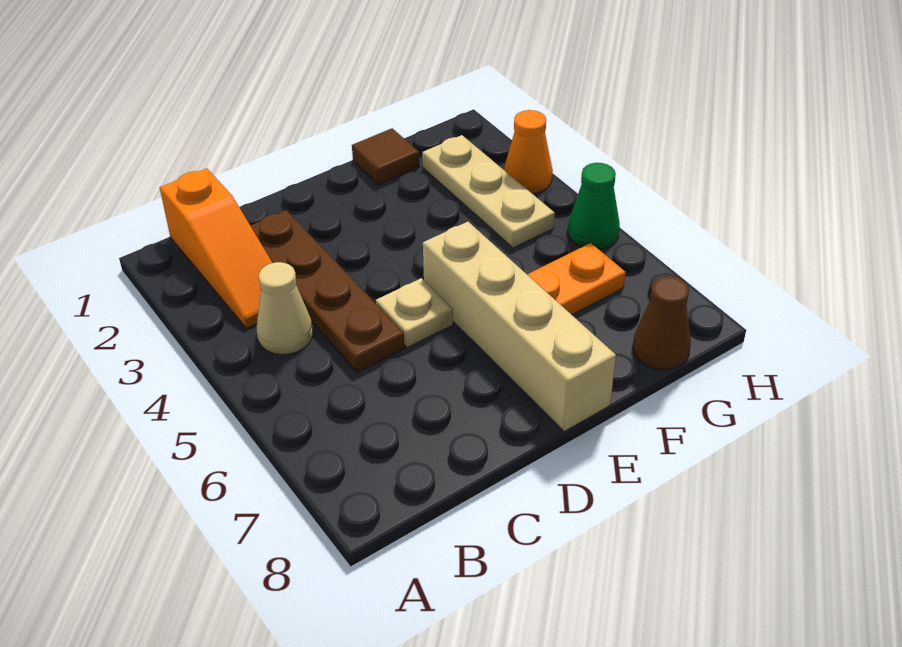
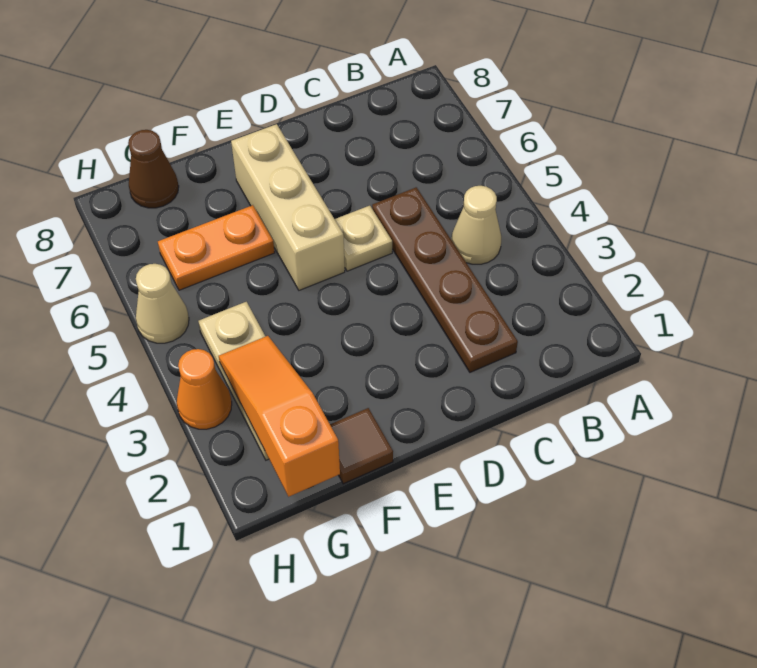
orange 1x3 slope [160,168,272,328] -> orange 1x3 slope moved to [219,336,340,497]
tan 1x4 brick [423,222,616,431] -> tan 1x3 brick [231,124,345,290]
green 1x1 cone [568,163,620,249] -> tan 1x1 cone [136,264,189,343]

